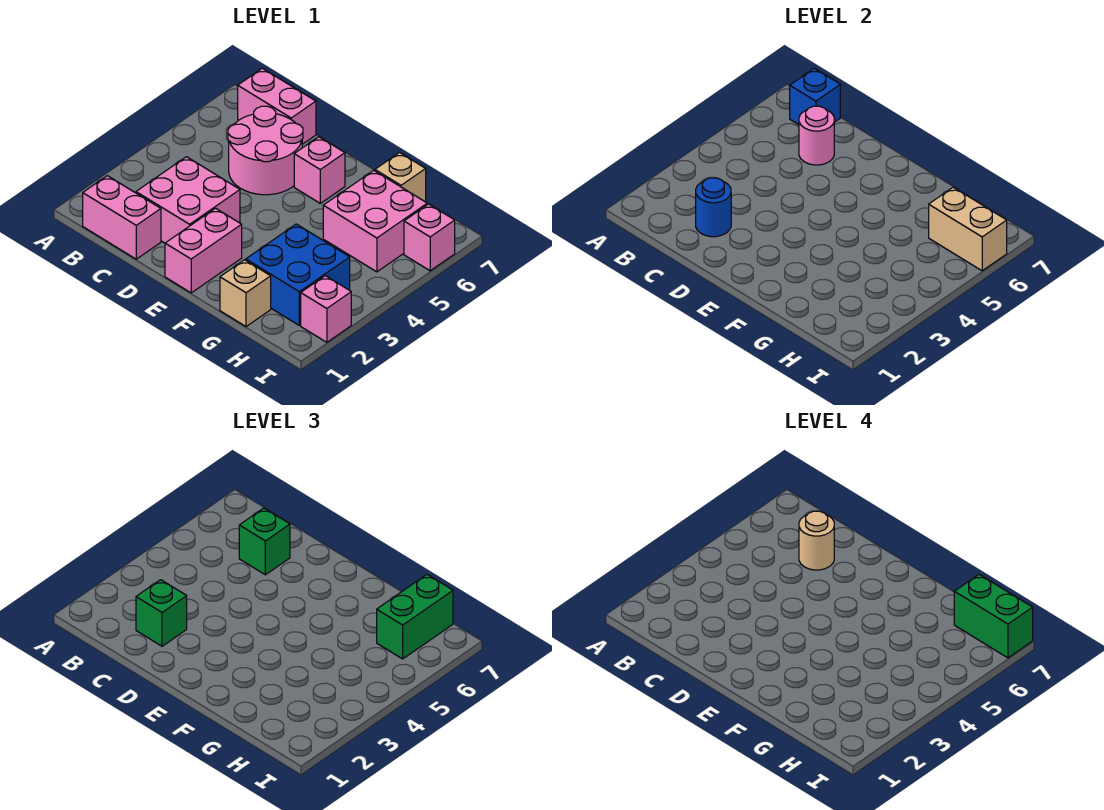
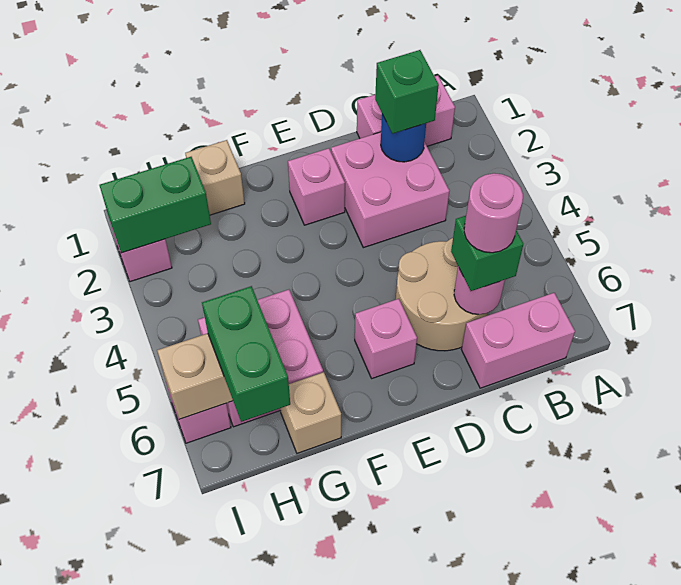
blue 1x1 brick [790,68,840,125] -> none
pink 2x2 round brick [228,106,303,195] -> tan 2x2 round brick [396,238,488,351]
tan 1x1 round brick [799,511,834,570] -> pink 1x1 round brick [464,173,523,253]
pink 1x2 brick [165,208,242,293] -> pink 1x1 brick [288,148,345,225]
blue 2x2 brick [246,224,350,325] -> none
green 1x2 brick [954,575,1033,658] -> green 1x2 brick moved to [99,157,211,253]

